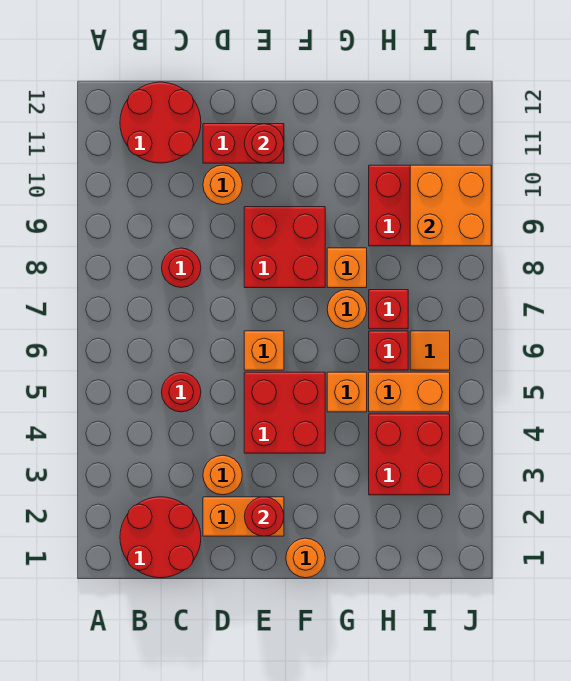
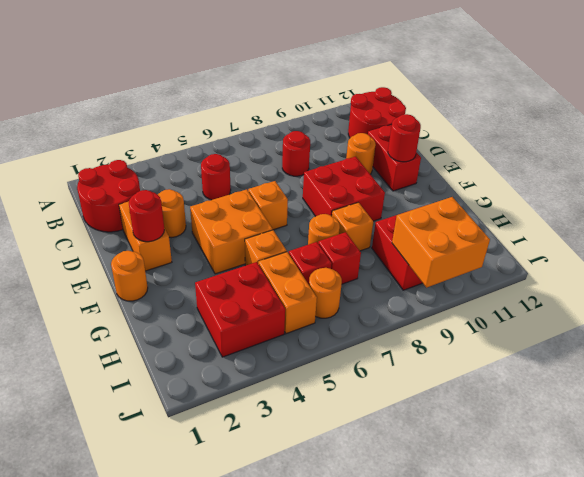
red 2x2 brick [244,372,325,453] -> orange 2x2 brick [190,189,273,274]
orange 1x1 tile [410,331,450,370] -> orange 1x1 round brick [309,268,342,318]

